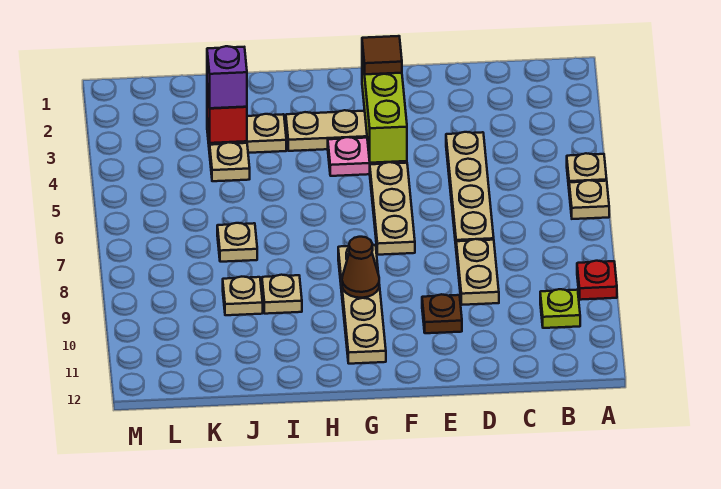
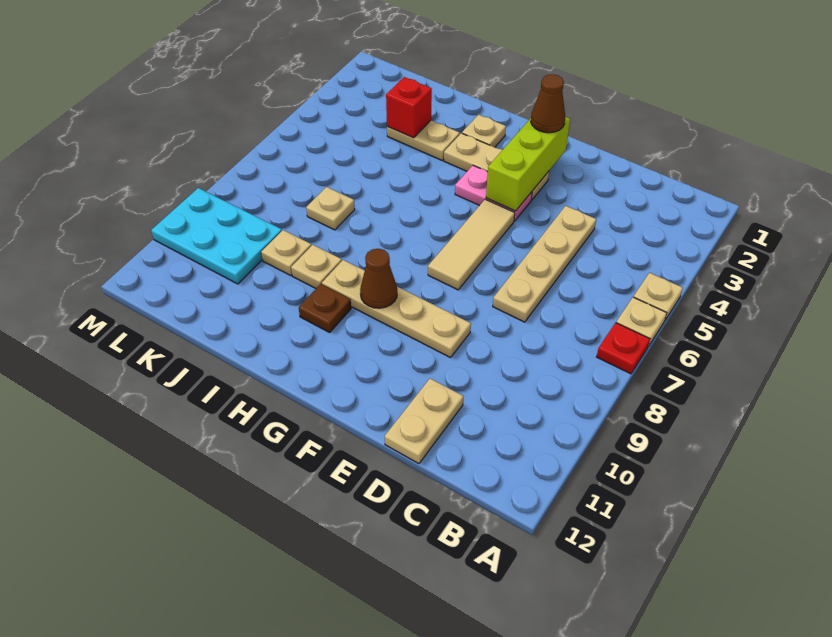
red 1x1 plate [577,261,617,300] -> red 1x1 plate moved to [597,323,650,374]
lime 1x1 plate [540,289,580,328] -> none
tan 1x2 plate [456,239,499,305] -> tan 1x2 plate moved to [385,379,464,464]
brown 1x1 plate [422,294,462,333] -> brown 1x1 plate moved to [299,284,351,332]
brown 1x1 tile [362,36,402,74] -> brown 1x1 cone [531,74,565,133]
tan 1x3 plate [370,162,415,255] -> tan 1x3 tile [428,199,515,290]
tan 1x4 plate [338,245,386,364] -> tan 1x4 plate turned to [322,260,471,358]
purple 1x1 brick [207,46,247,108] -> none
tan 1x1 plate [210,142,250,181] -> tan 1x1 plate moved to [462,115,506,147]
none -> cyan 2x3 plate [151,188,282,284]

